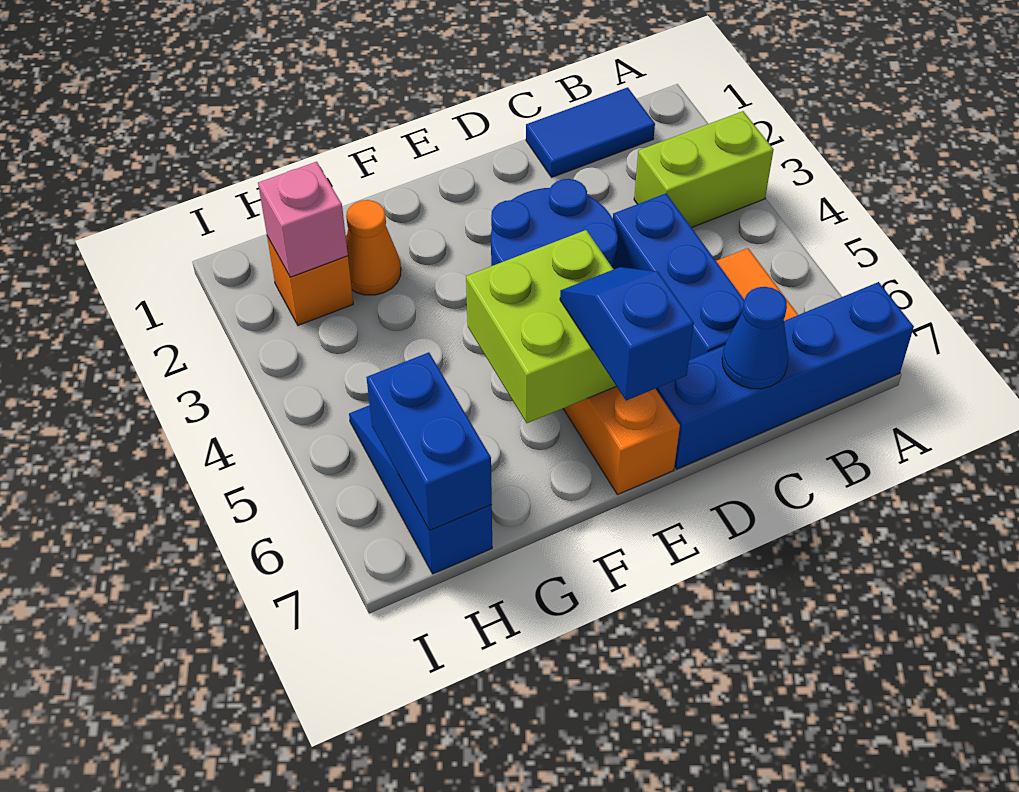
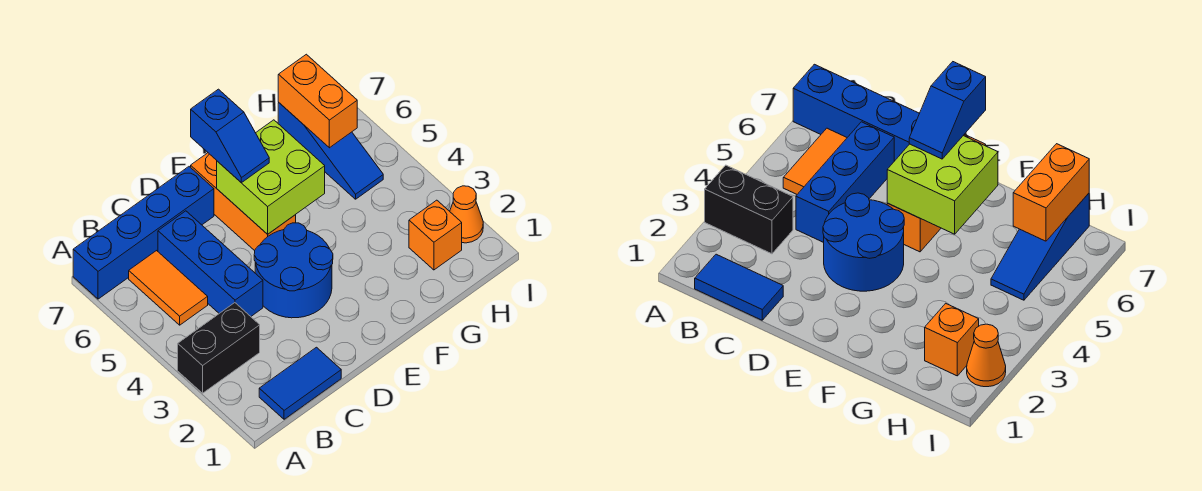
lime 1x2 brick [634,111,773,228] -> black 1x2 brick [178,303,260,393]
blue 1x1 cone [722,287,789,389] -> none
orange 1x1 cone [346,200,401,295] -> orange 1x1 cone moved to [450,186,483,243]
pink 1x1 brick [258,162,348,277] -> none
blue 1x2 brick [367,352,492,530] -> orange 1x2 brick [278,54,357,148]

